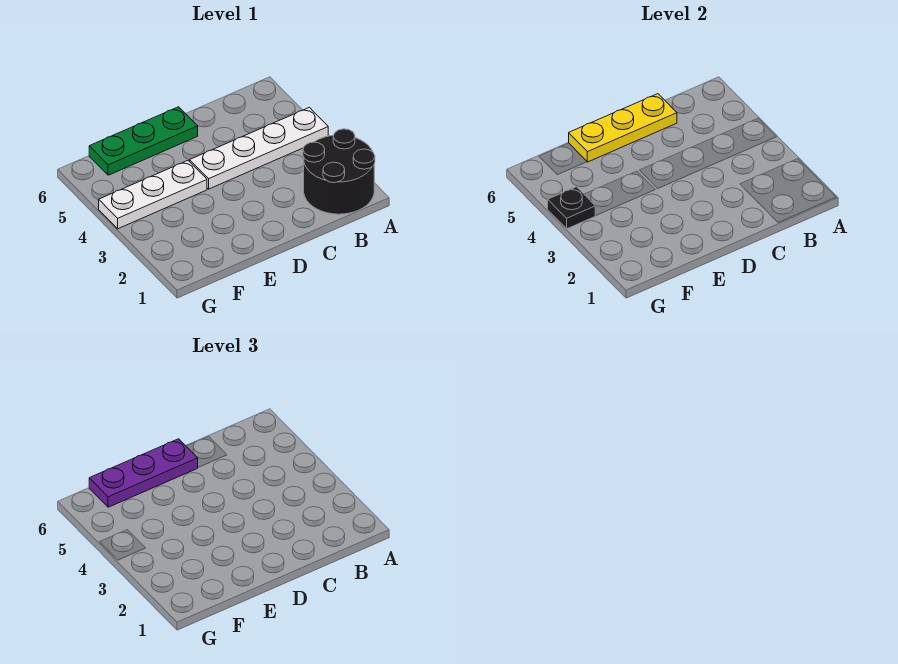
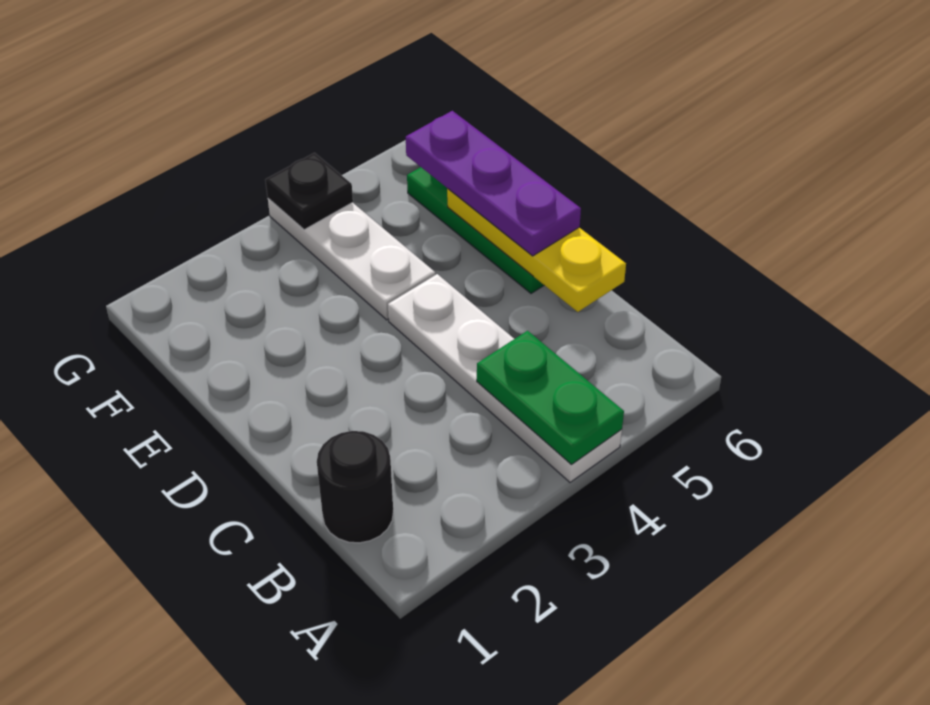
black 2x2 round brick [303,129,375,214] -> black 1x1 round brick [317,431,393,543]
none -> green 1x2 plate [477,331,624,464]

